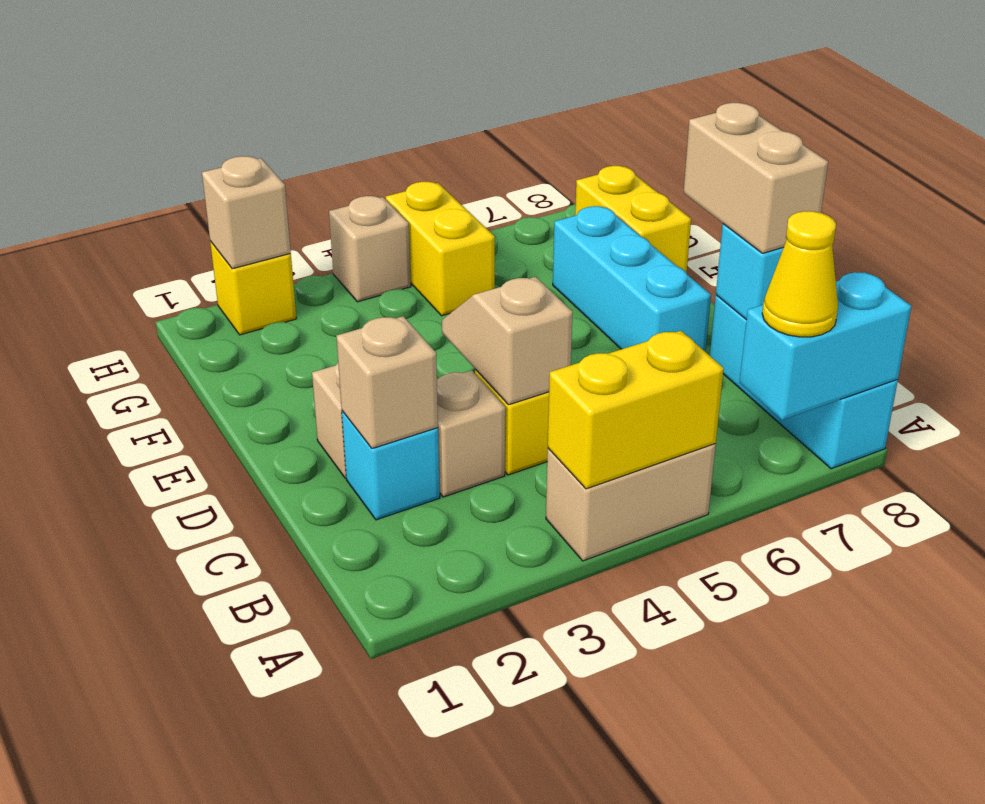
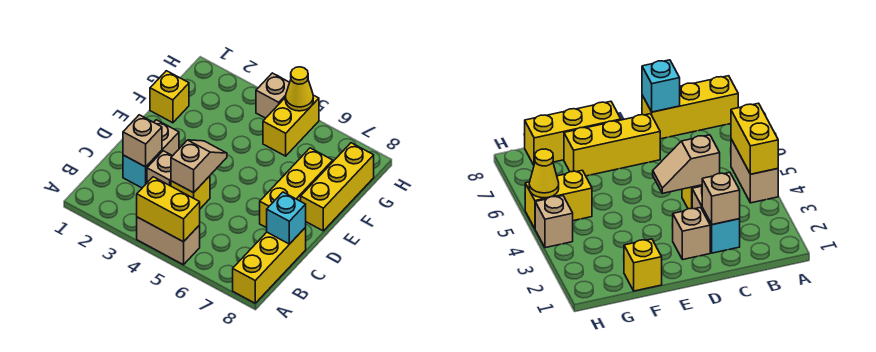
cyan 1x2 brick [739,272,911,420] -> none
yellow 1x1 cone [762,211,838,337] -> yellow 1x1 cone moved to [285,67,313,111]
cyan 1x3 brick [710,295,898,469] -> yellow 1x3 brick [233,227,306,303]
tan 1x2 brick [684,103,828,254] -> none
cyan 1x3 brick [553,206,711,352] -> yellow 1x3 brick [260,148,333,228]
yellow 1x2 brick [575,166,691,273] -> yellow 1x3 brick [301,143,374,231]
yellow 1x1 brick [210,241,296,335] -> yellow 1x1 brick moved to [150,71,189,123]
tan 1x1 brick [202,156,291,269] -> none

